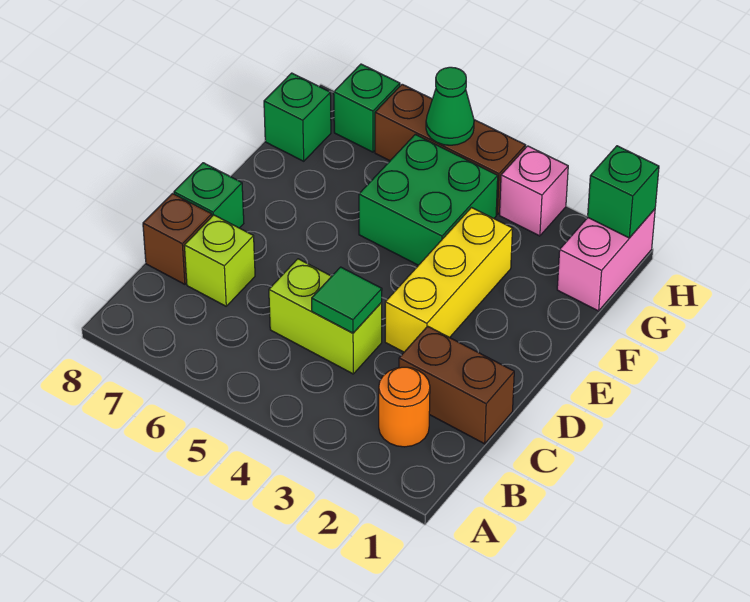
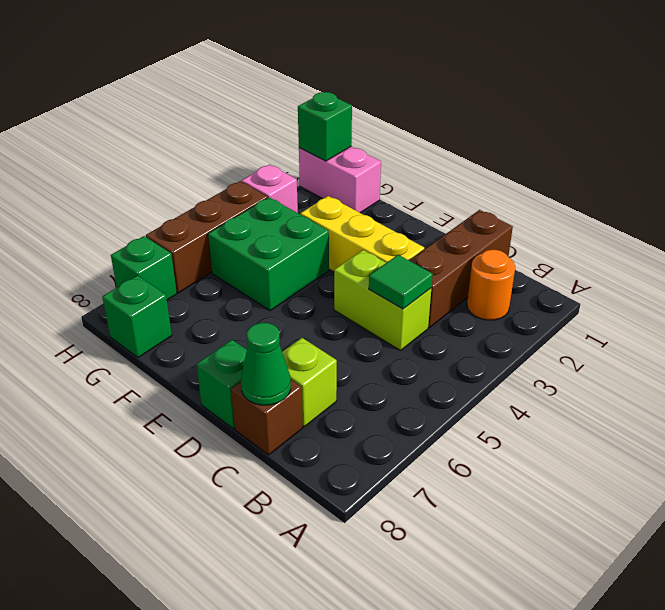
brown 1x2 brick [399,326,514,444] -> brown 1x3 brick [409,210,513,327]
lime 1x2 brick [269,259,382,374] -> lime 1x2 brick turned to [334,250,431,350]
green 1x1 cone [426,67,474,145] -> green 1x1 cone moved to [241,323,291,405]

